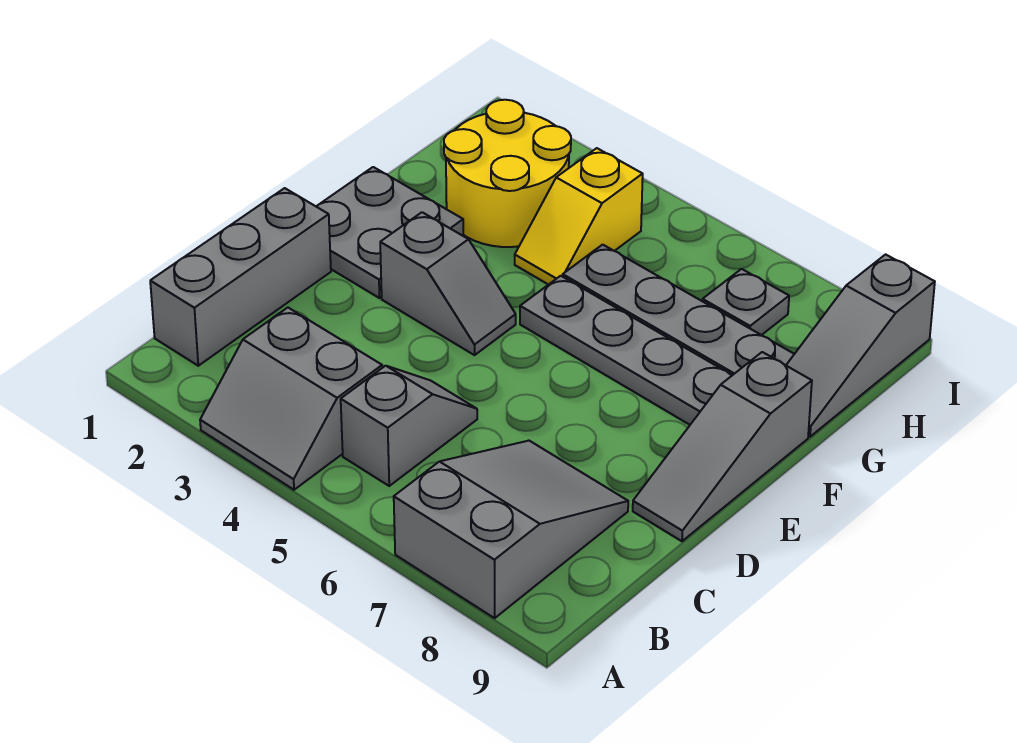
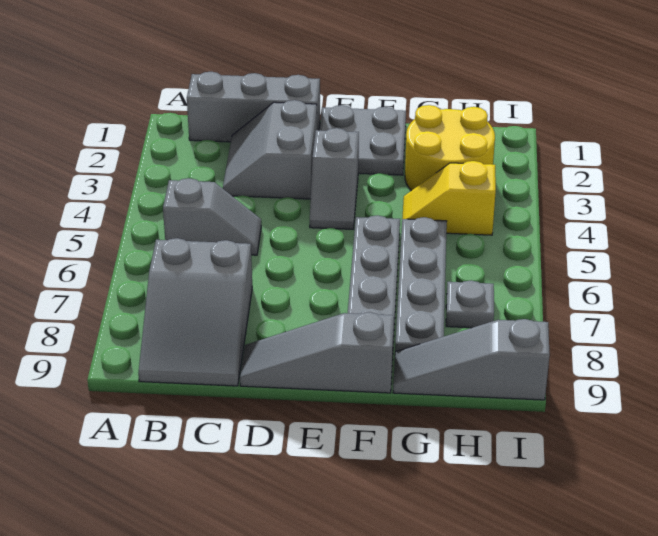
grey 2x2 slope [200,308,382,490] -> grey 2x2 slope moved to [223,100,317,199]
grey 2x3 slope [394,441,628,618] -> grey 2x3 slope turned to [138,238,252,386]

